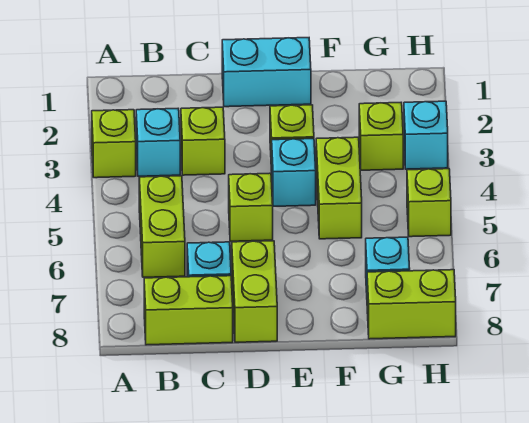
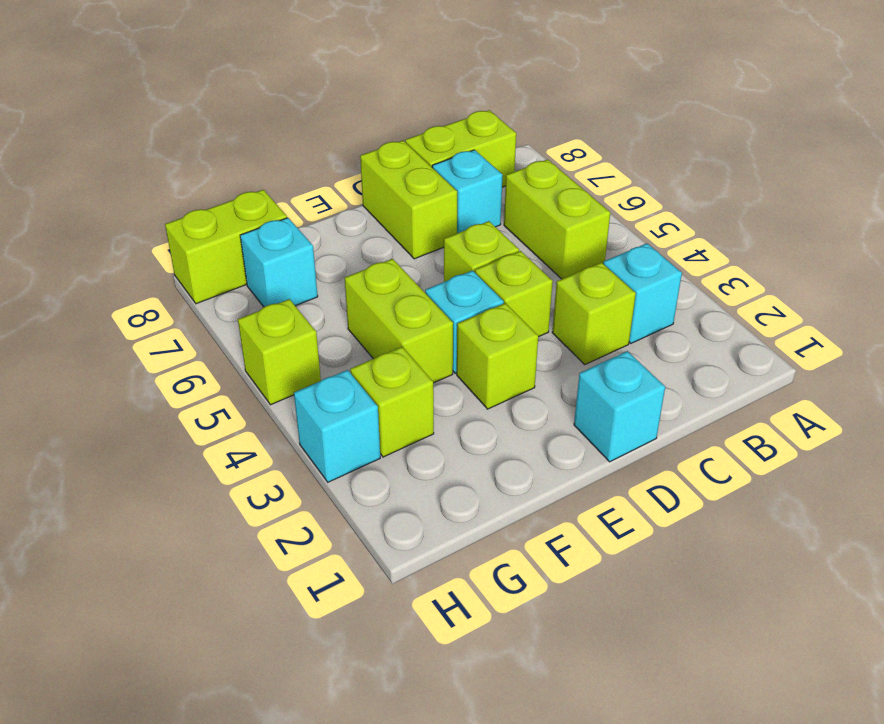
lime 1x1 brick [92,110,136,178] -> lime 1x1 brick moved to [475,251,553,337]
cyan 1x2 brick [222,38,311,107] -> cyan 1x1 brick [574,351,665,462]

